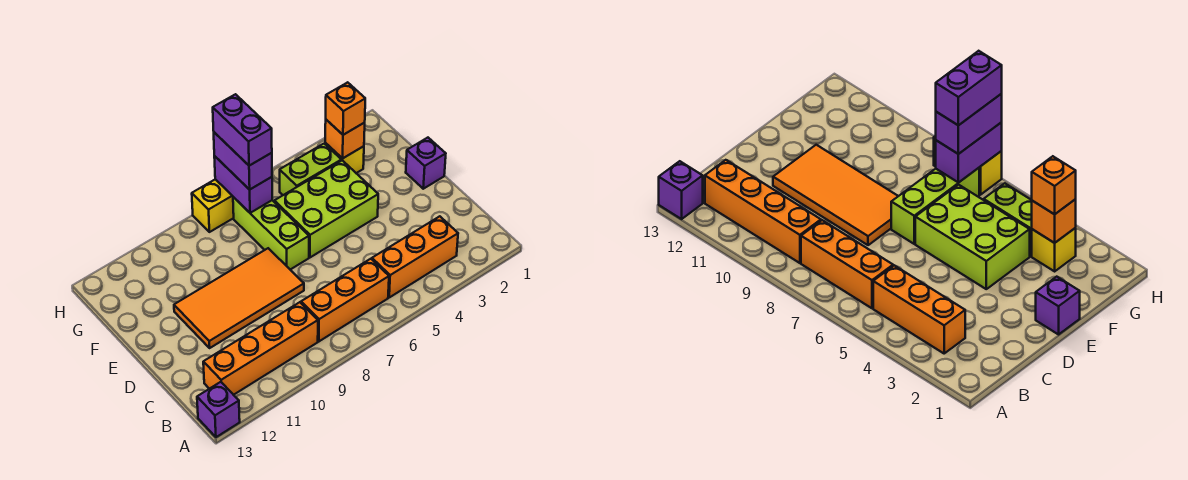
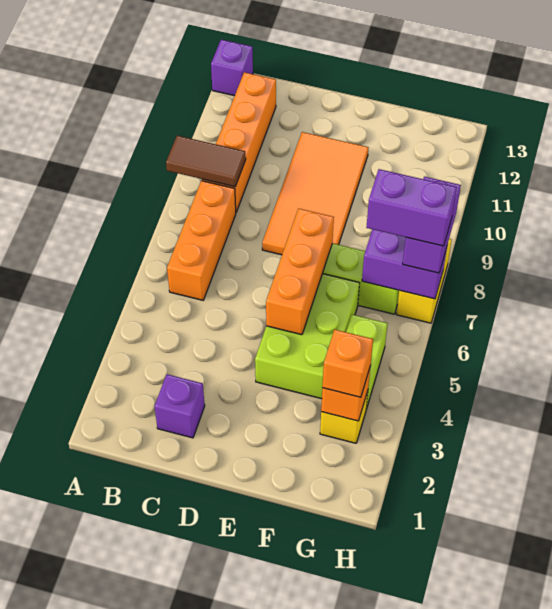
none -> brown 1x2 tile [166,136,246,187]
orange 1x3 brick [372,216,458,297] -> orange 1x3 brick moved to [266,209,334,335]
purple 1x1 brick [406,138,446,189] -> purple 1x1 brick moved to [154,374,205,438]
purple 1x2 brick [214,132,272,190] -> purple 1x2 brick turned to [403,177,461,273]

